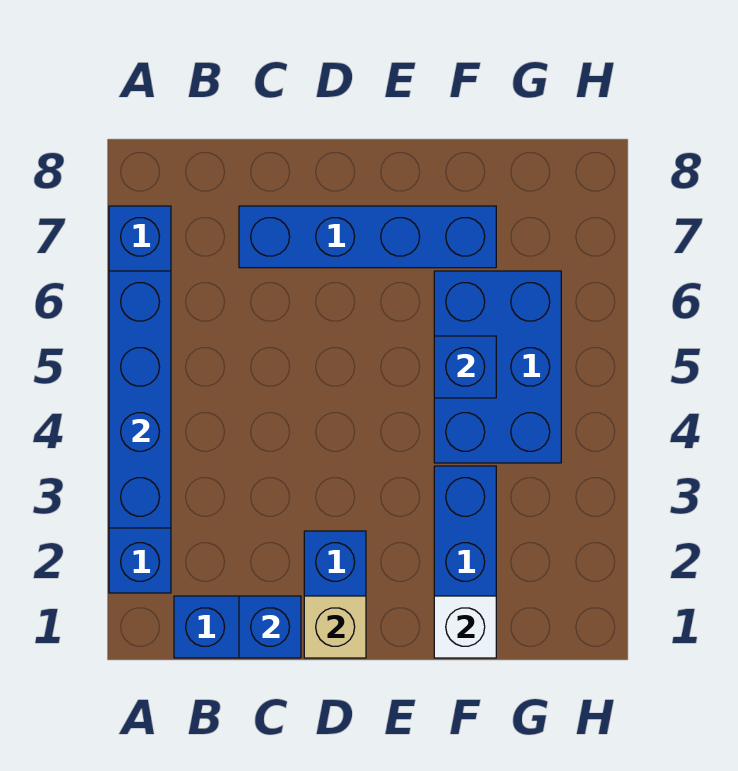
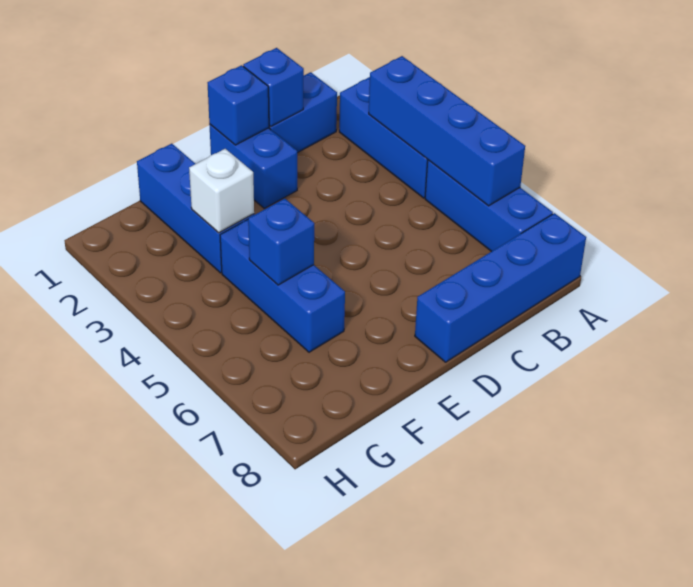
blue 1x4 brick [239,206,496,268] -> blue 1x4 brick moved to [415,213,586,362]
tan 1x1 brick [304,596,366,658] -> blue 1x1 brick [208,65,269,145]
white 1x1 brick [434,596,496,658] -> white 1x1 brick moved to [189,149,254,233]
blue 2x3 brick [434,271,561,463] -> blue 1x3 brick [220,220,345,352]

